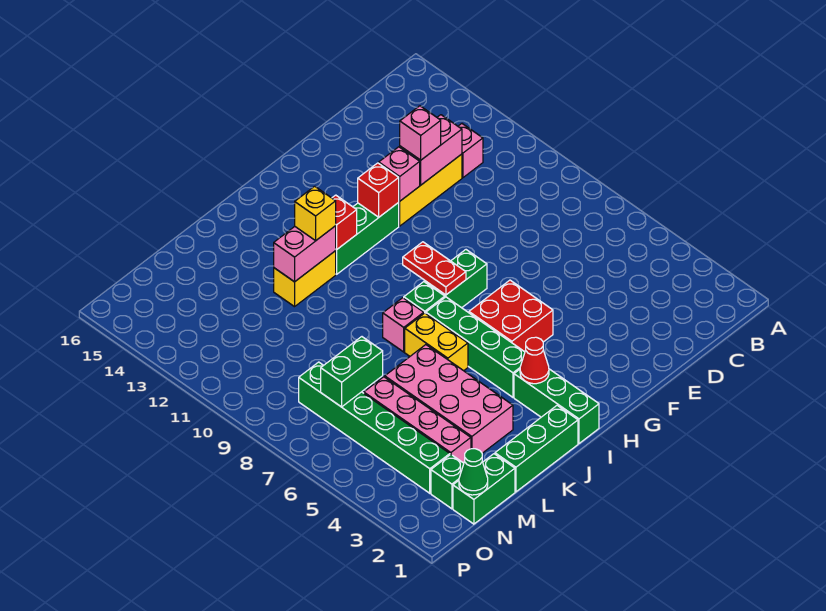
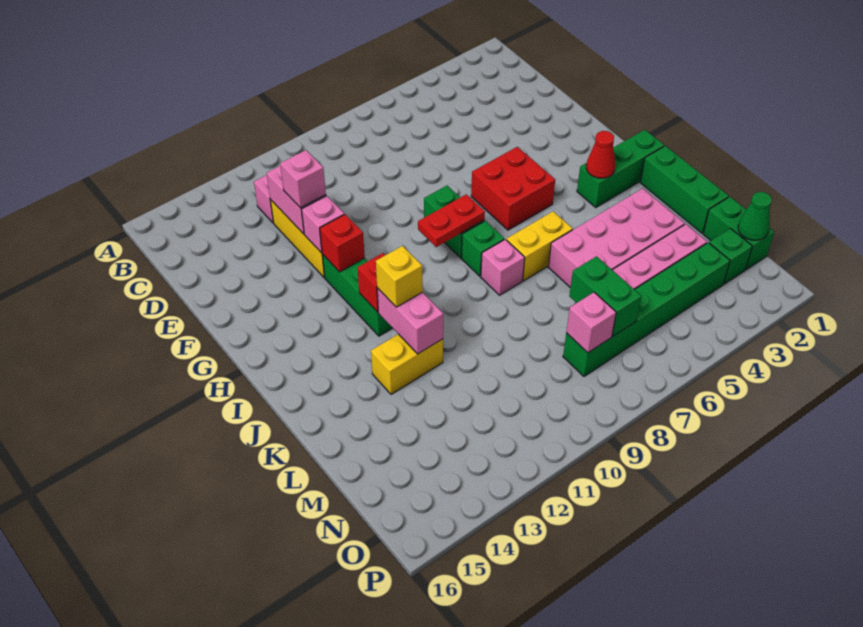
green 1x4 brick [426,297,525,397] -> none
yellow 1x2 brick [274,251,336,307] -> yellow 1x2 brick turned to [371,334,443,394]
none -> pink 1x1 brick [566,292,616,353]

